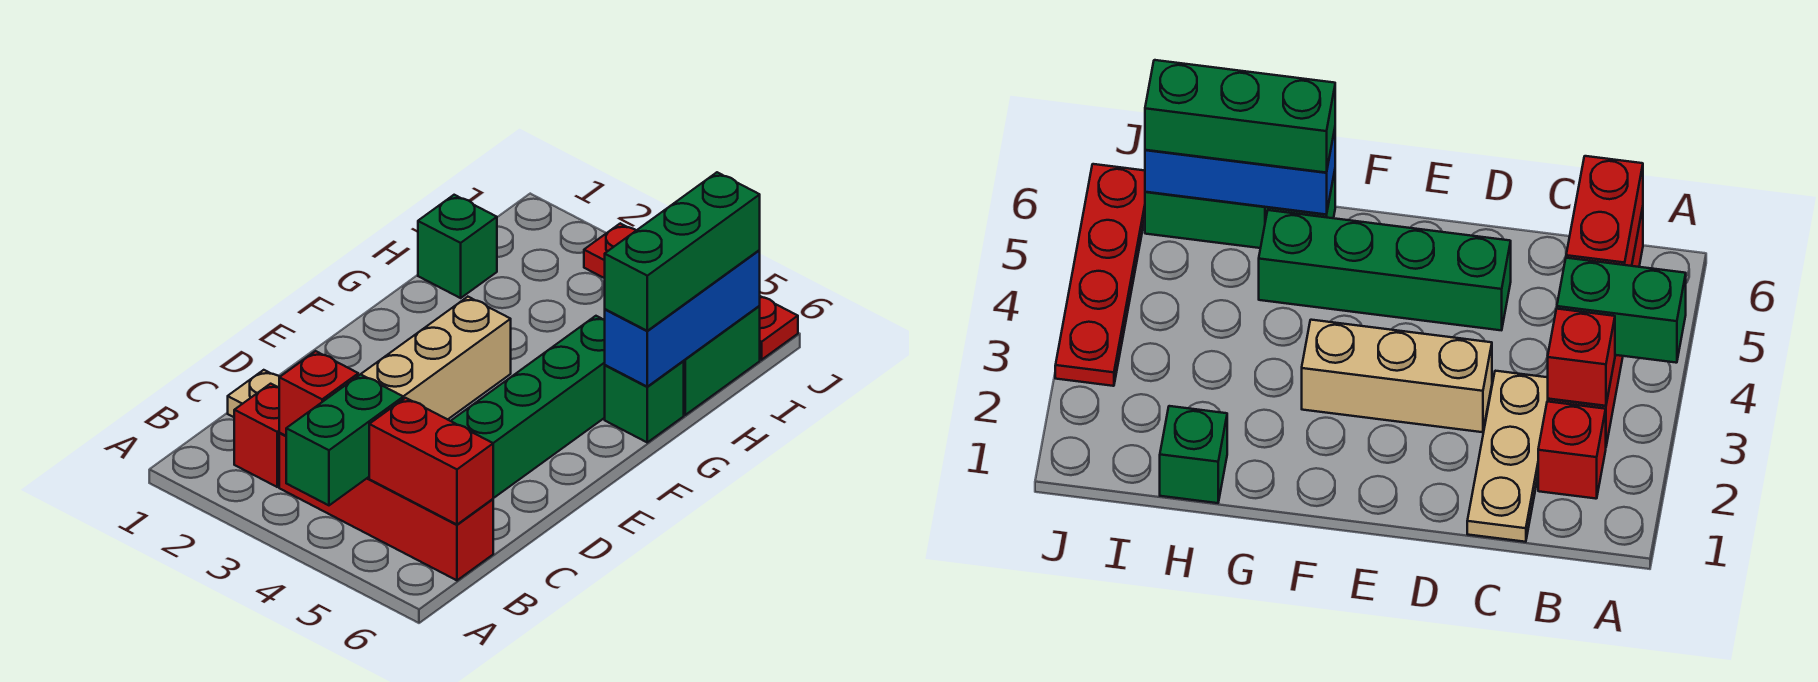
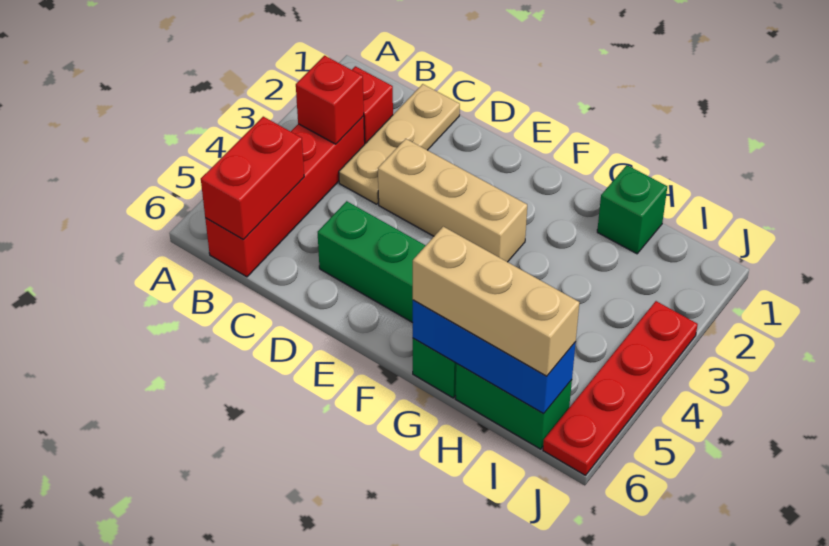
green 1x2 brick [286,374,403,505] -> none
green 1x3 brick [605,172,760,331] -> tan 1x3 brick [413,227,579,376]

